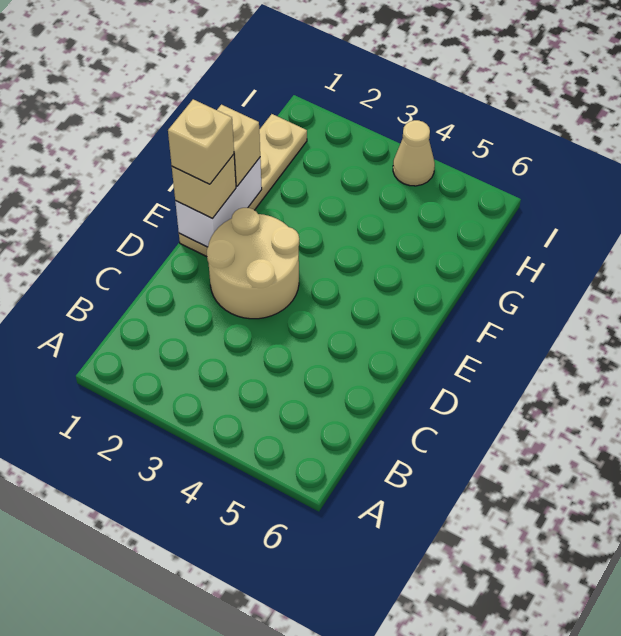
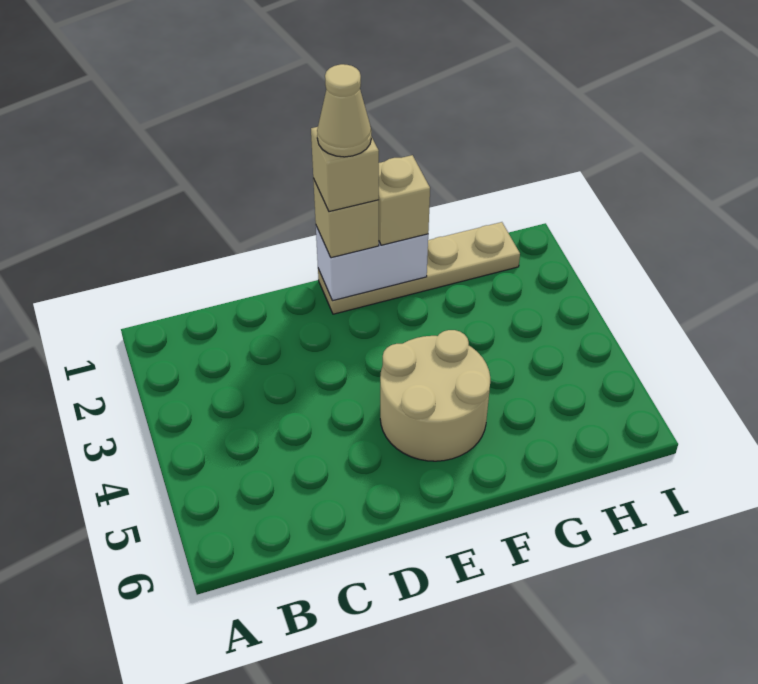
tan 2x2 round brick [207,208,299,319] -> tan 2x2 round brick moved to [380,330,490,461]
tan 1x1 cone [393,120,435,186] -> tan 1x1 cone moved to [317,64,371,157]

